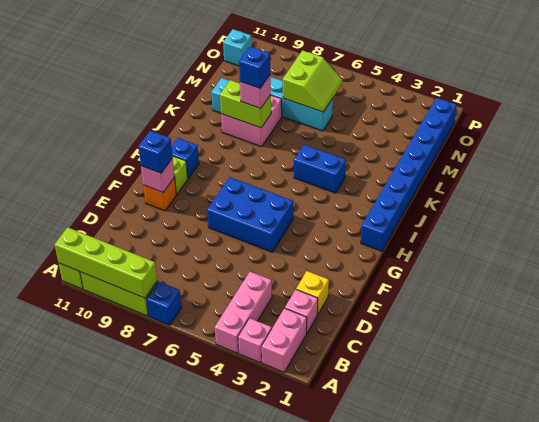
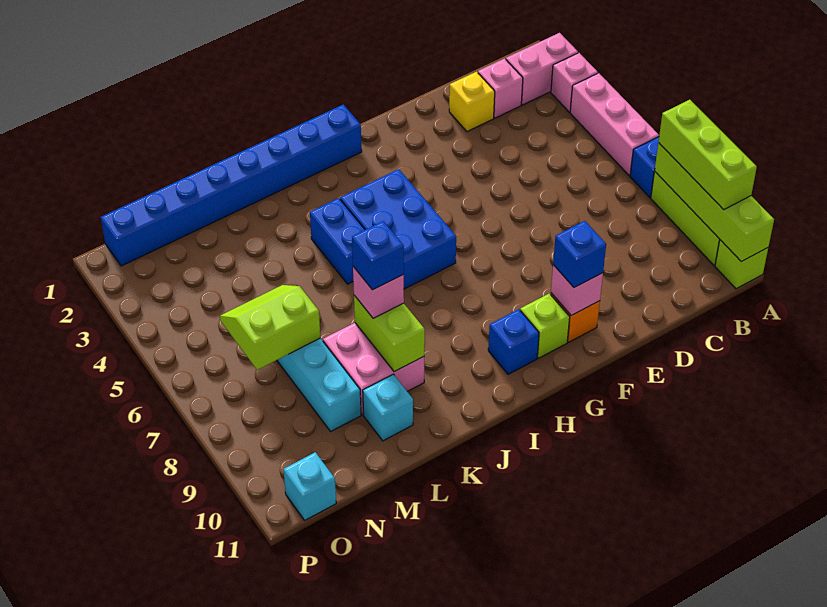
pink 1x3 brick [215,272,272,353] -> pink 1x3 brick turned to [570,73,659,176]
none -> lime 1x3 brick [658,100,757,210]
blue 2x3 brick [207,177,293,252] -> blue 2x3 brick moved to [340,169,456,289]

